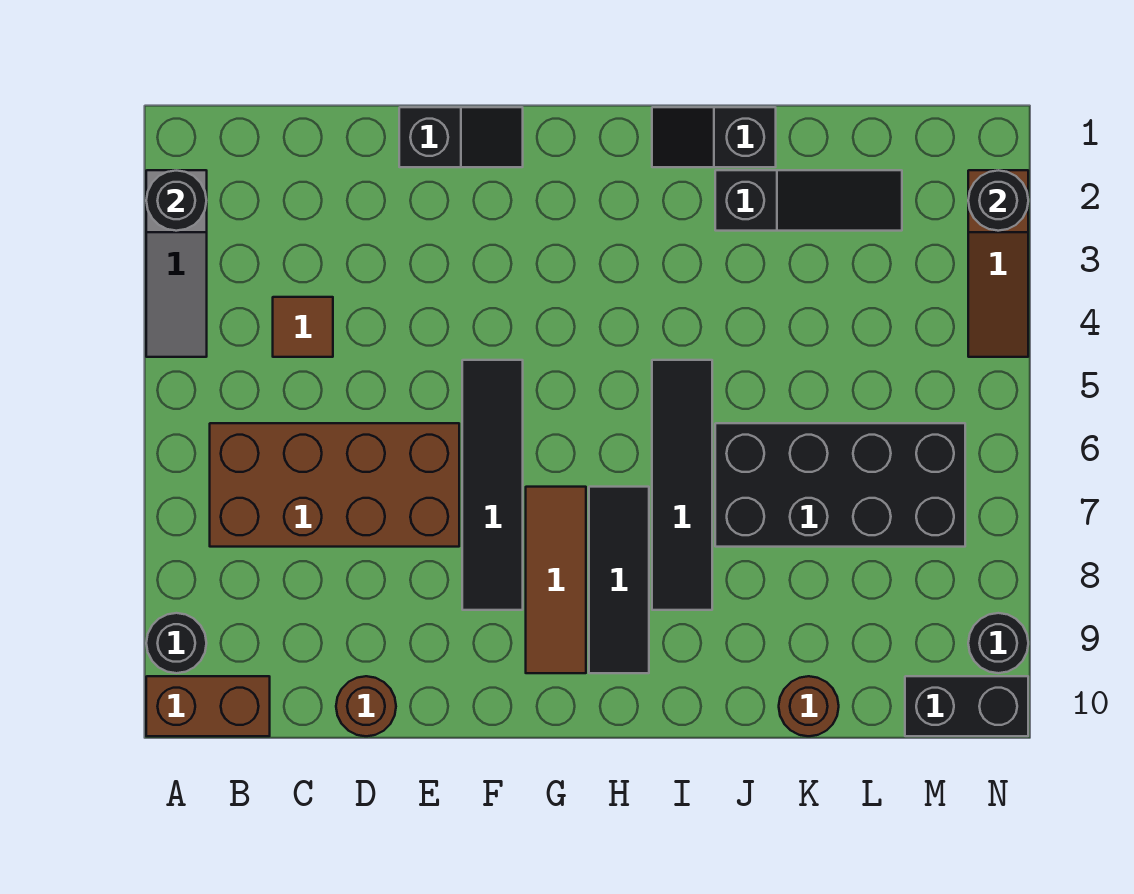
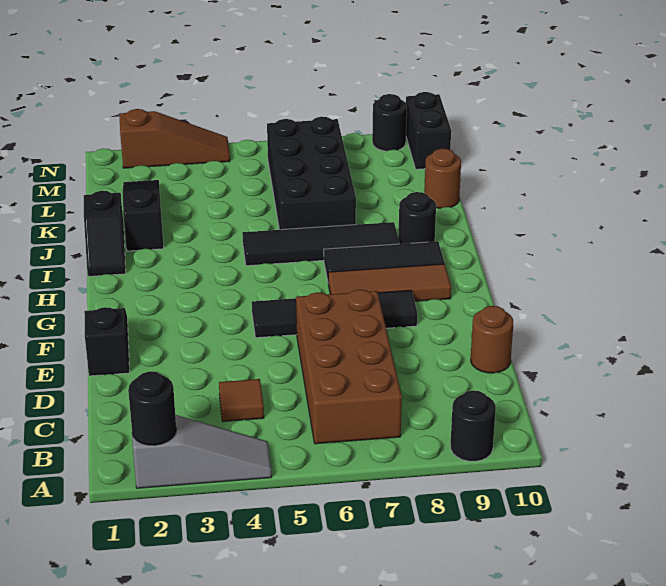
brown 1x2 brick [146,676,270,736] -> none
black 1x1 round brick [968,170,1028,231] -> black 1x1 round brick moved to [398,192,436,244]

